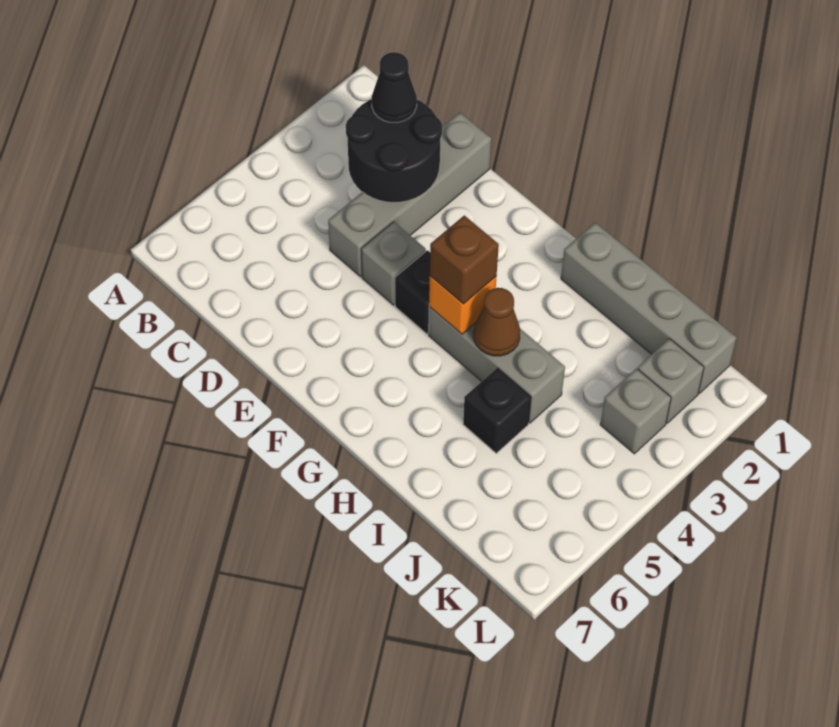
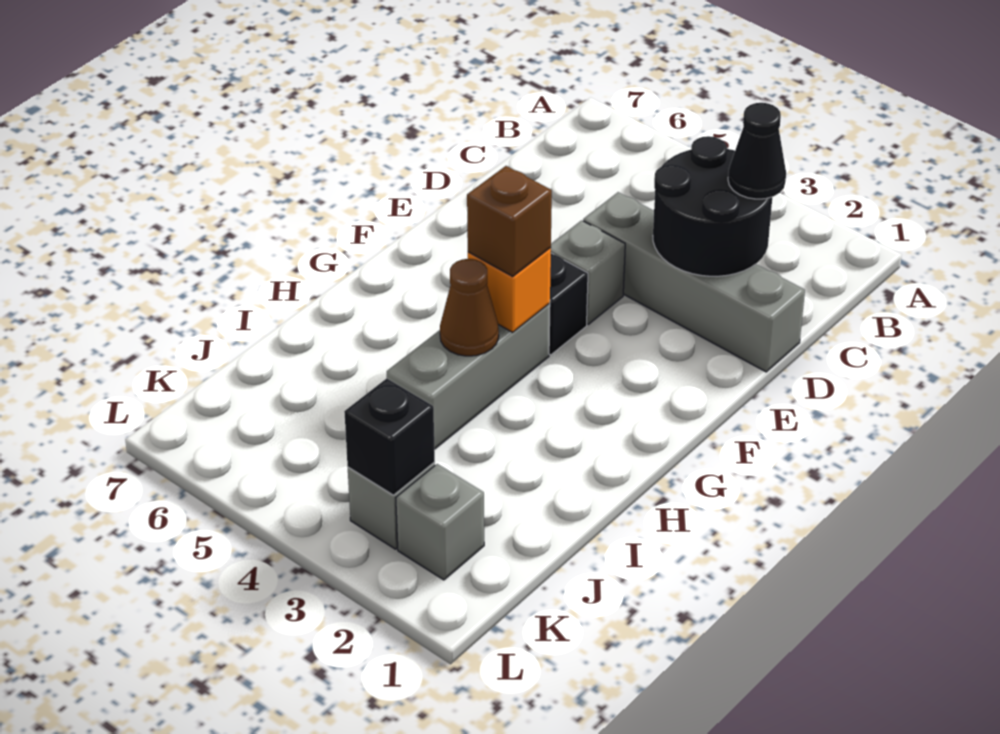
grey 1x4 brick [561,223,736,394] -> none
black 1x1 brick [463,368,531,453] -> black 1x1 brick moved to [344,378,435,495]

